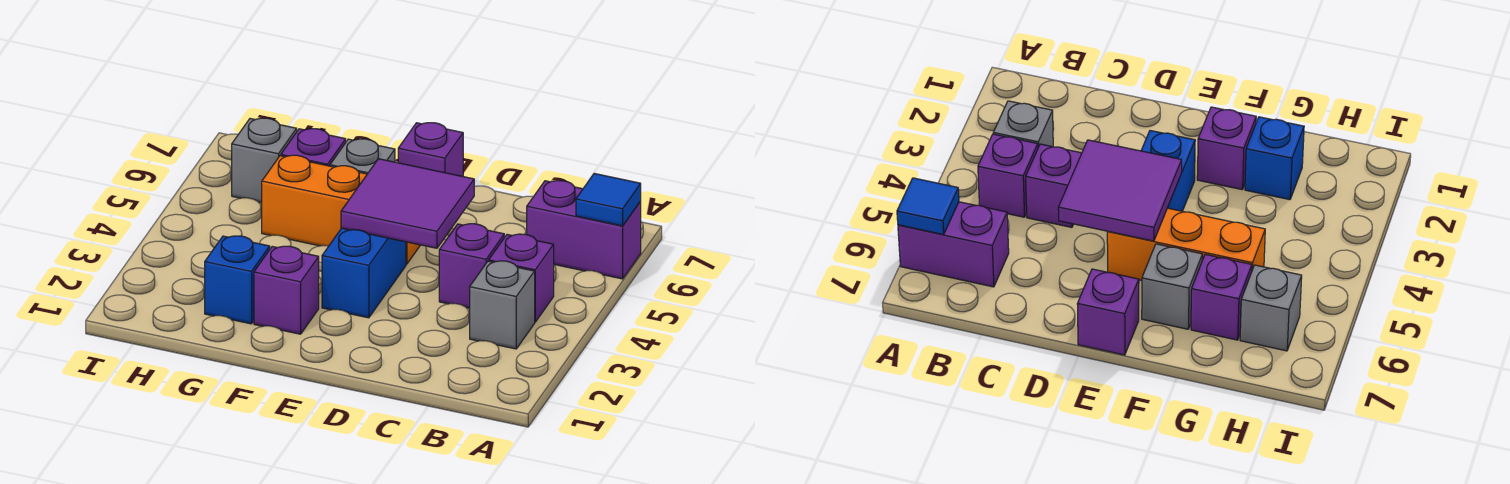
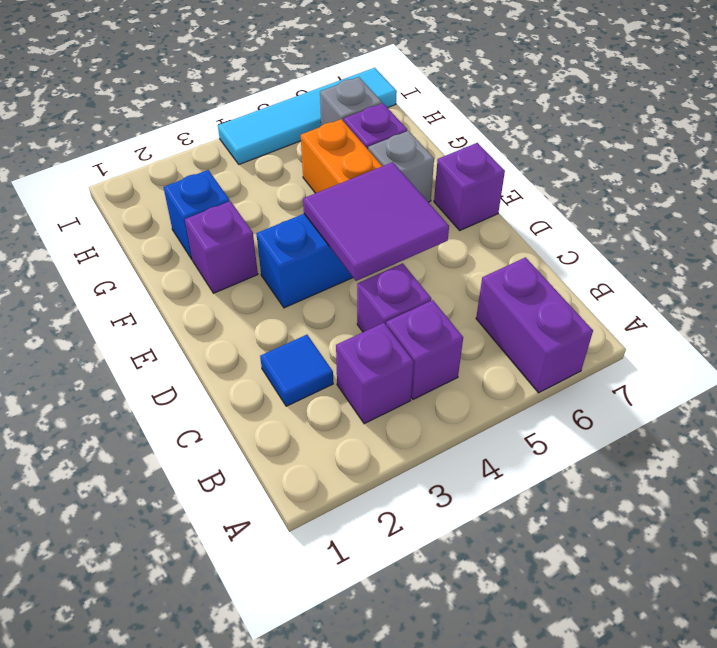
blue 1x1 tile [576,173,641,226] -> blue 1x1 tile moved to [260,335,333,406]
grey 1x1 brick [470,261,535,349] -> purple 1x1 brick [336,323,414,424]
none -> cyan 1x4 tile [218,68,397,164]

